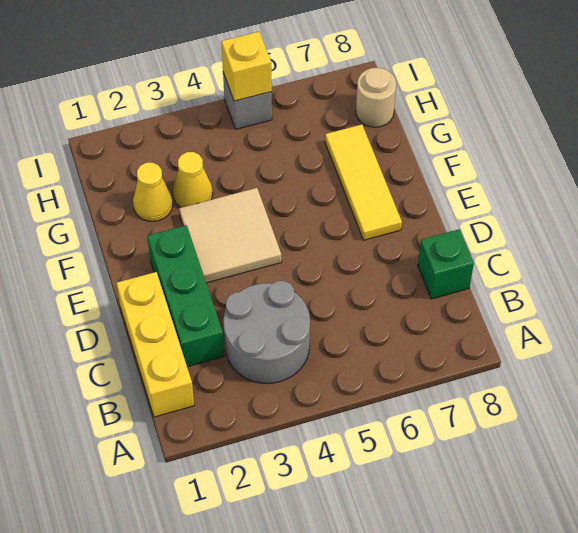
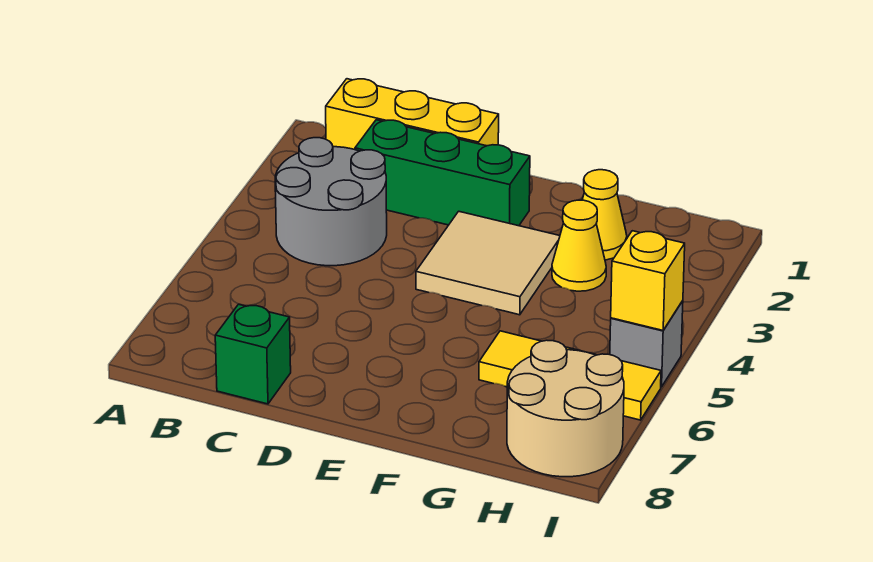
yellow 1x3 tile [325,125,402,240] -> yellow 1x3 tile moved to [479,331,661,420]
tan 1x1 round brick [356,68,396,127] -> tan 2x2 round brick [507,340,624,477]

